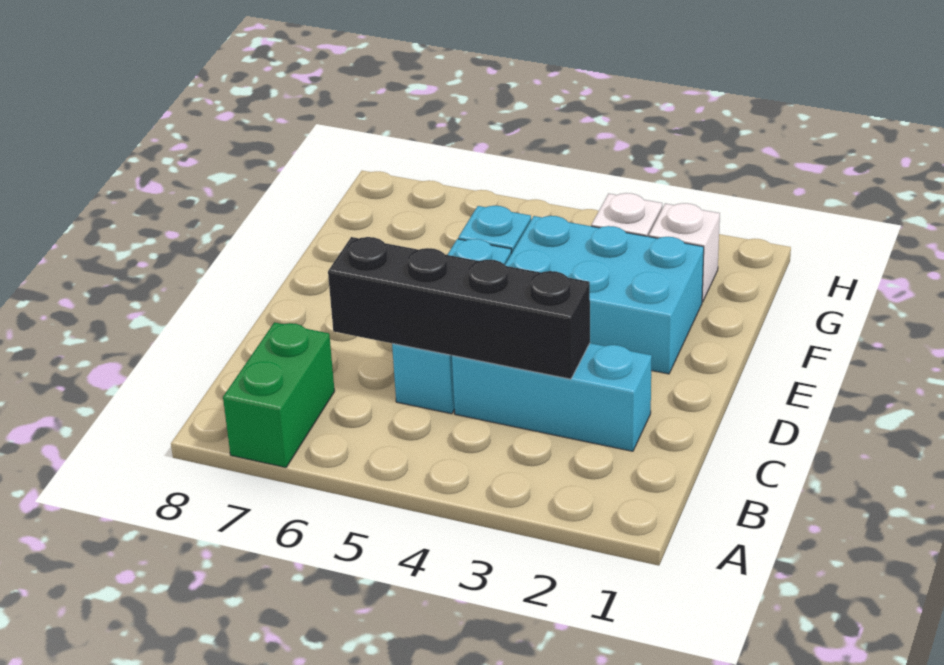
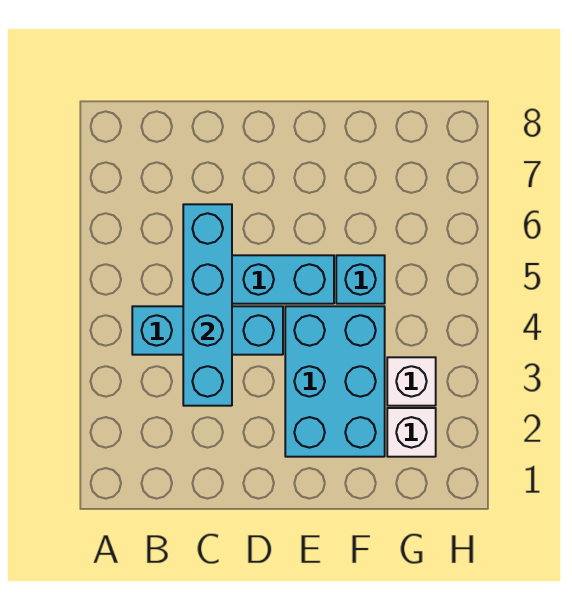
green 1x2 brick [223,322,335,468] -> none
cyan 1x3 brick [452,343,652,451] -> cyan 1x3 brick turned to [132,306,283,355]
black 1x4 brick [328,237,590,379] -> cyan 1x4 brick [183,204,232,406]

